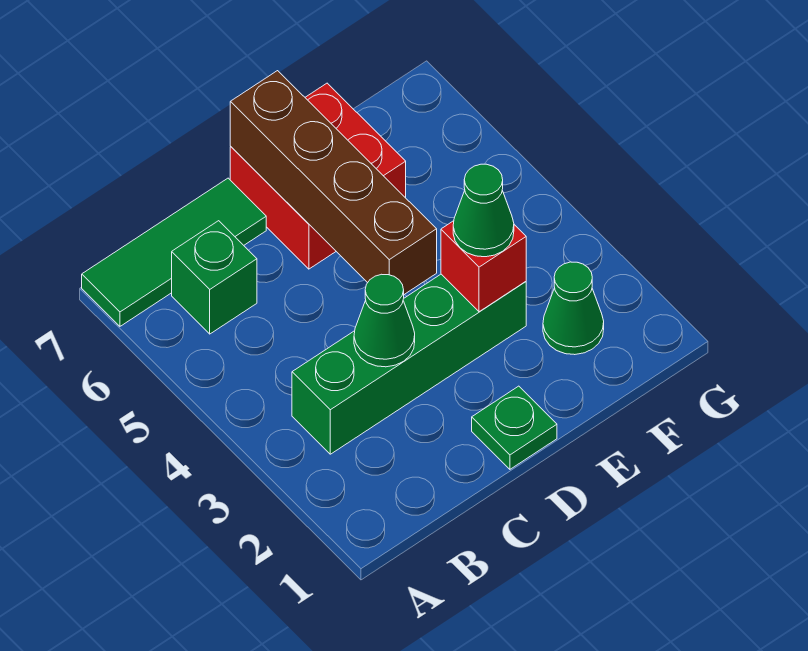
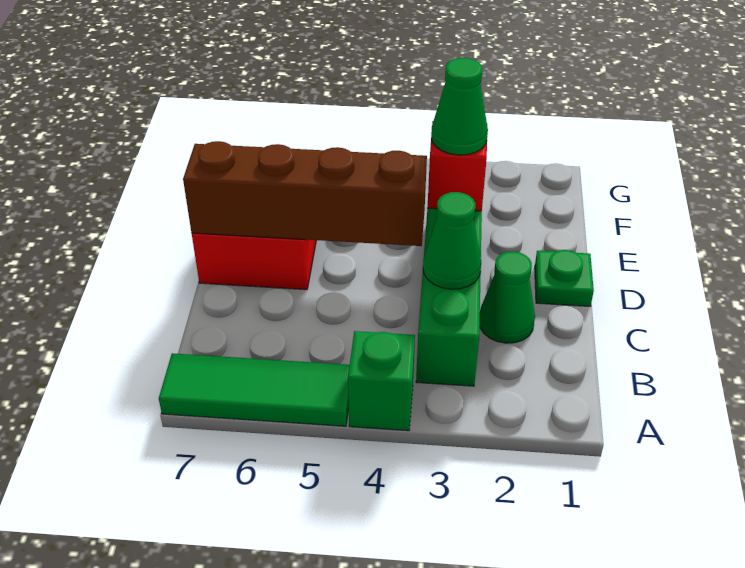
green 1x3 tile [82,178,266,326] -> green 1x3 tile turned to [159,353,350,426]
green 1x1 brick [172,221,257,334] -> green 1x1 brick moved to [348,331,415,431]
green 1x1 cone [543,262,604,355] -> green 1x1 cone moved to [480,252,535,343]

